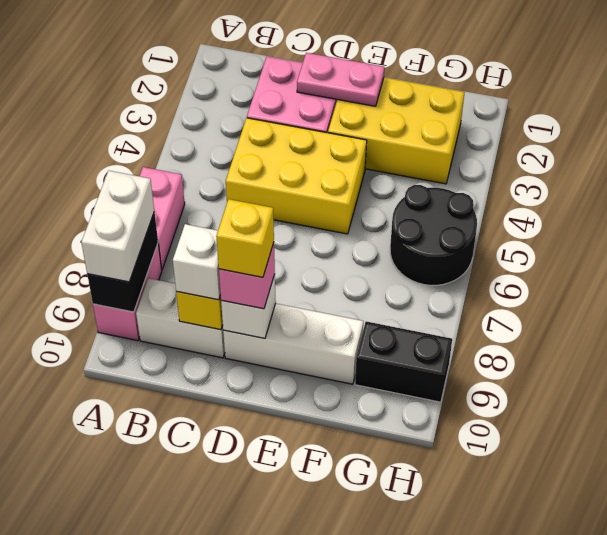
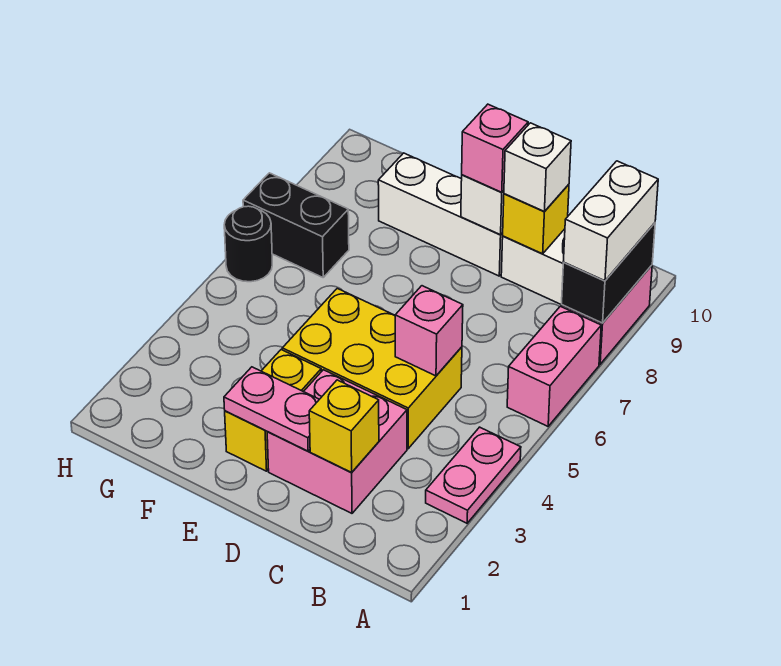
none -> pink 1x2 plate [426,427,521,523]
none -> pink 1x1 brick [395,286,463,376]
yellow 1x1 brick [216,199,274,277] -> yellow 1x1 brick moved to [309,380,379,472]
yellow 2x3 brick [328,78,464,184] -> yellow 1x2 brick [225,350,321,471]
black 2x2 round brick [390,185,477,285] -> black 1x1 round brick [224,206,272,282]
black 1x2 brick [355,321,452,402] -> black 1x2 brick moved to [243,173,349,277]

